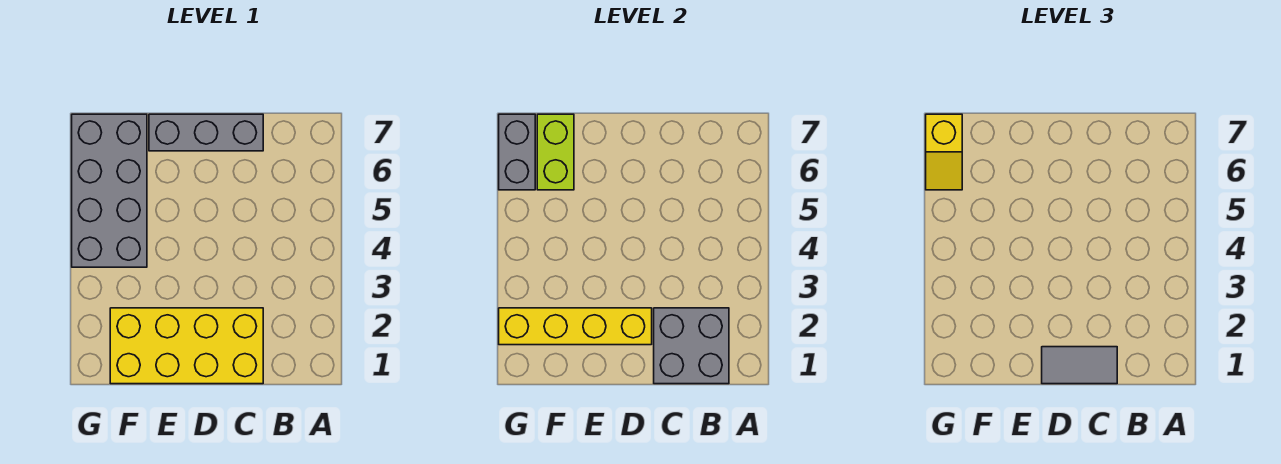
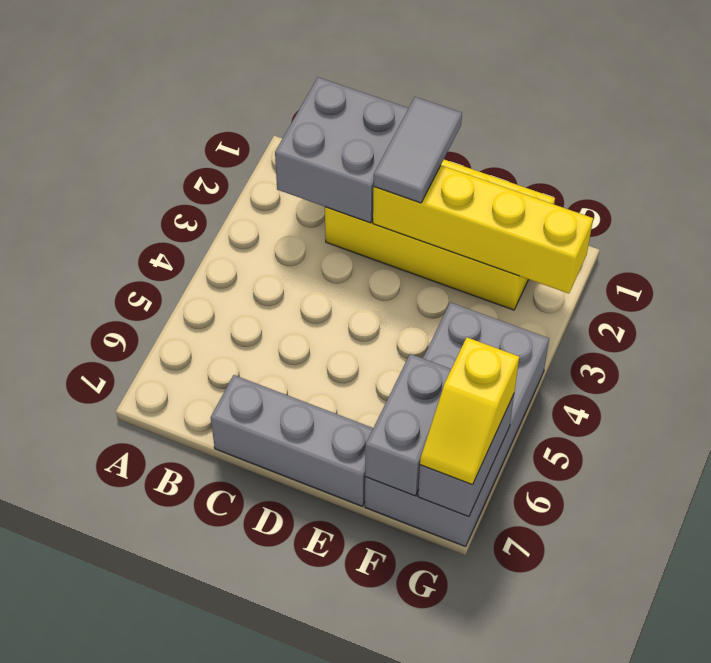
grey 1x2 tile [1042,347,1117,384] -> grey 1x2 tile turned to [374,97,462,203]
lime 1x2 brick [537,114,574,190] -> grey 1x2 brick [365,354,451,496]
yellow 1x2 slope [926,114,962,190] -> yellow 1x2 slope turned to [420,337,519,485]

